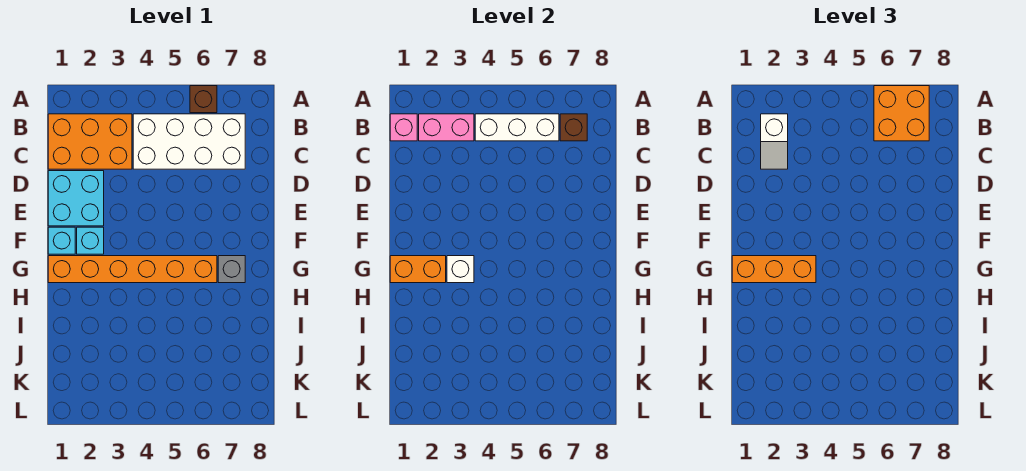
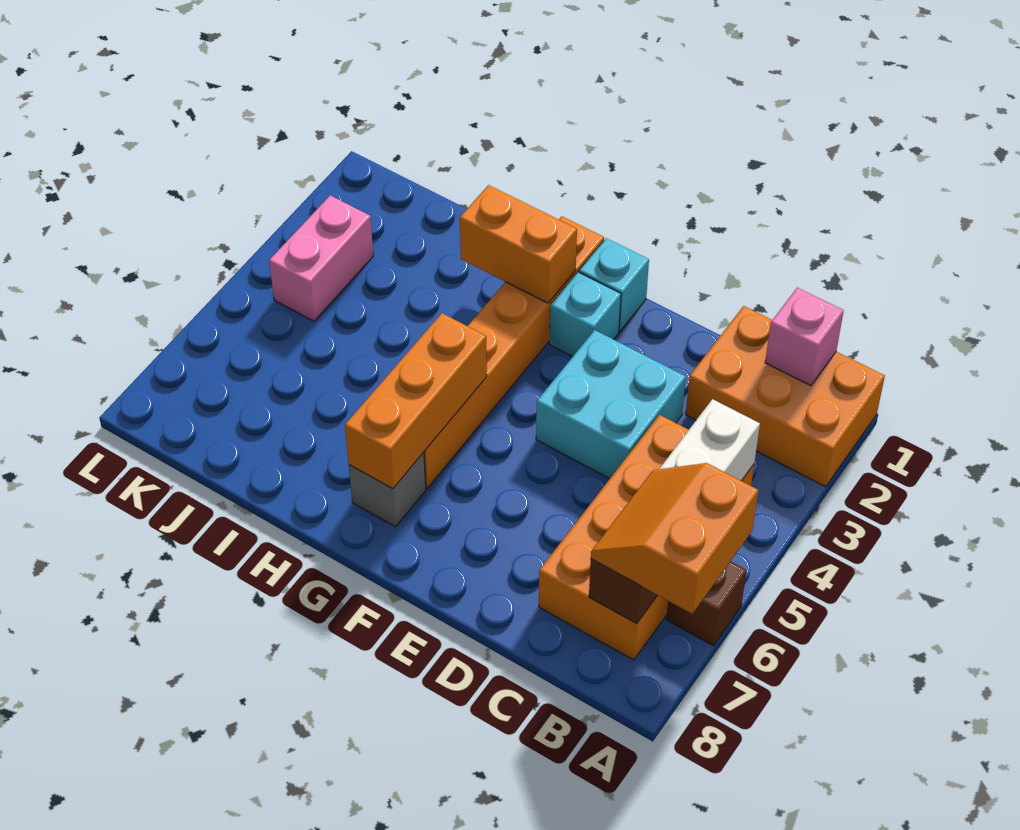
orange 2x2 brick [874,86,929,141] -> orange 2x2 slope [591,463,758,614]
orange 2x3 brick [48,114,132,169] -> orange 2x3 brick turned to [686,306,885,487]
pink 1x2 brick [419,114,474,141] -> pink 1x2 brick moved to [269,195,373,321]
white 1x2 slope [761,114,788,169] -> none
white 2x4 brick [133,114,245,169] -> orange 2x4 brick [539,415,754,660]
cyan 2x2 brick [48,171,104,226] -> cyan 2x2 brick moved to [536,330,686,479]
orange 1x2 brick [390,256,446,283] -> orange 1x2 brick turned to [460,185,577,303]
orange 1x3 brick [732,256,816,283] -> orange 1x3 brick moved to [345,313,487,489]
white 1x1 brick [447,256,474,283] -> none

